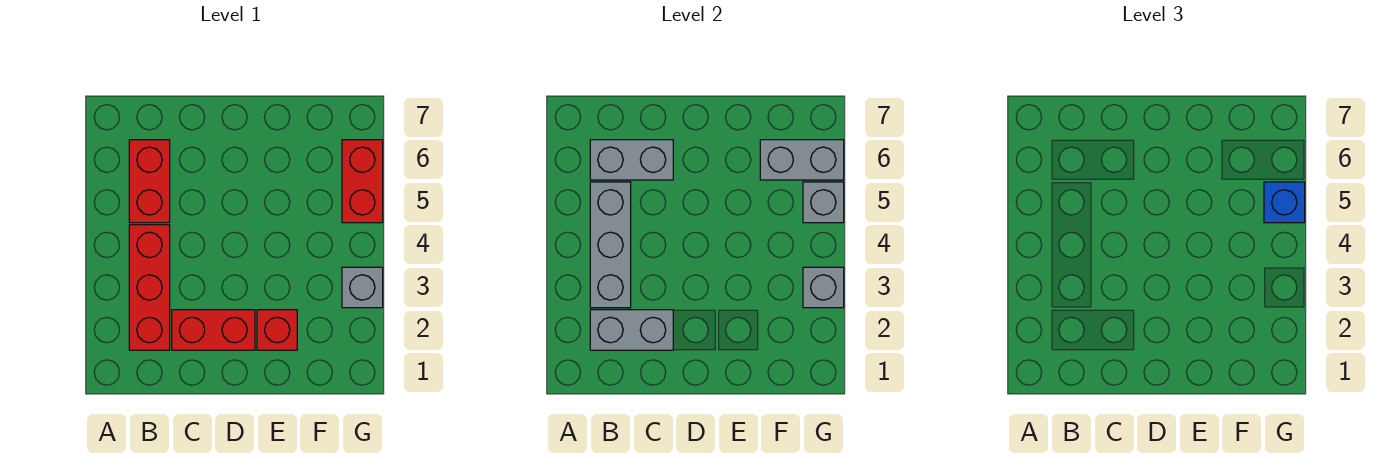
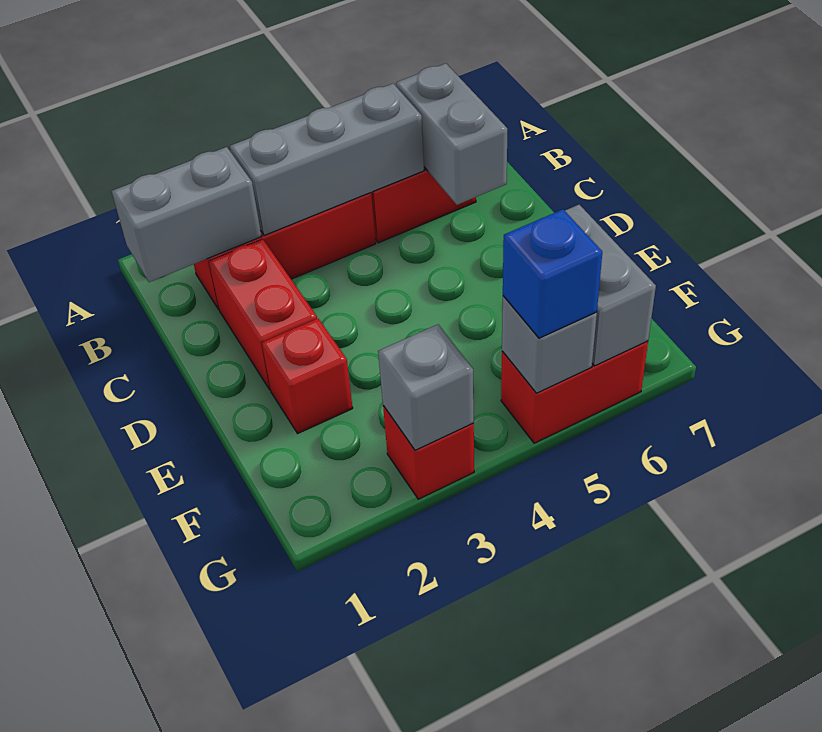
grey 1x2 brick [590,310,673,350] -> grey 1x2 brick turned to [112,147,261,282]
grey 1x1 brick [342,267,383,308] -> red 1x1 brick [383,406,474,499]

